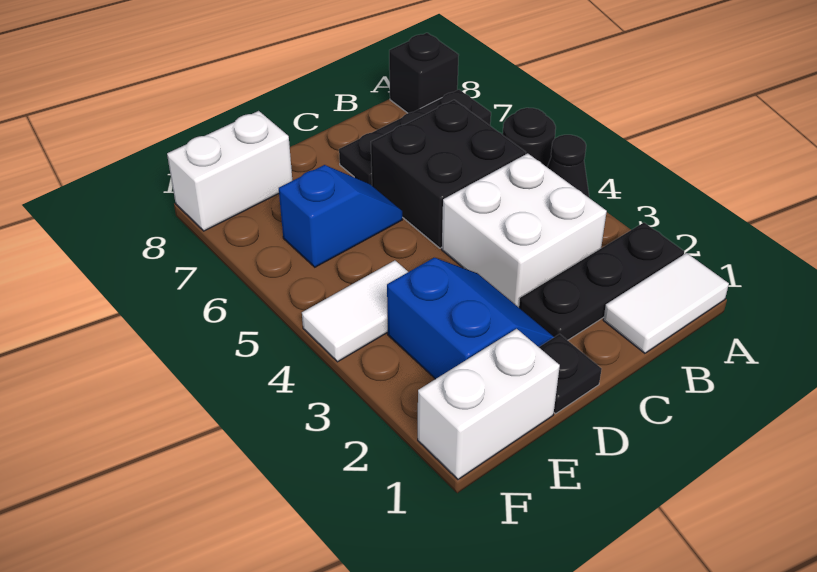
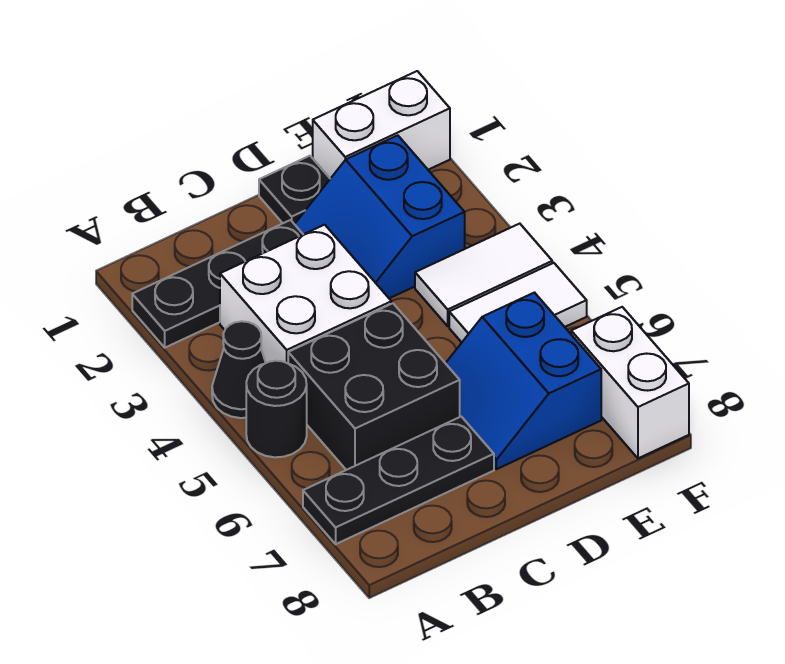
white 1x2 tile [603,253,729,353] -> white 1x2 tile moved to [449,263,587,342]
black 1x1 brick [389,33,459,113] -> none
blue 1x2 slope [279,165,402,267] -> blue 2x2 slope [446,293,601,469]
white 1x2 brick [167,111,292,231] -> white 1x2 brick turned to [571,307,689,458]

